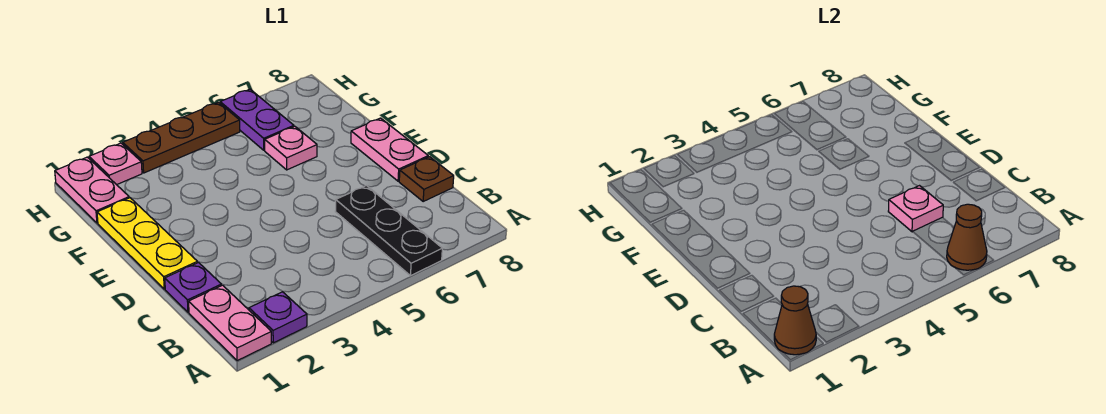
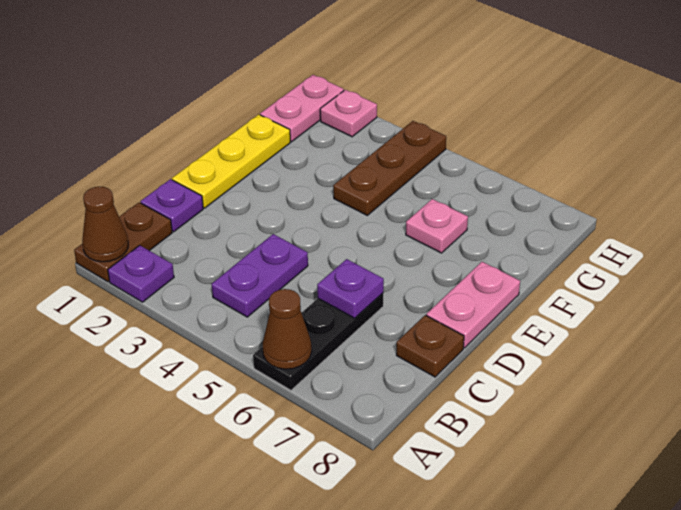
pink 1x2 plate [189,285,271,361] -> brown 1x2 plate [74,202,172,282]
pink 1x1 plate [888,186,943,232] -> purple 1x1 plate [317,259,384,318]
purple 1x2 plate [220,89,294,150] -> purple 1x2 plate moved to [211,234,308,317]
brown 1x3 plate [123,102,240,173] -> brown 1x3 plate turned to [333,121,446,215]

